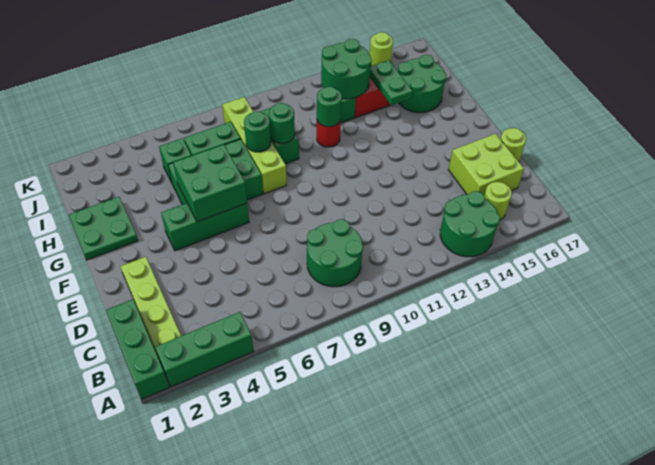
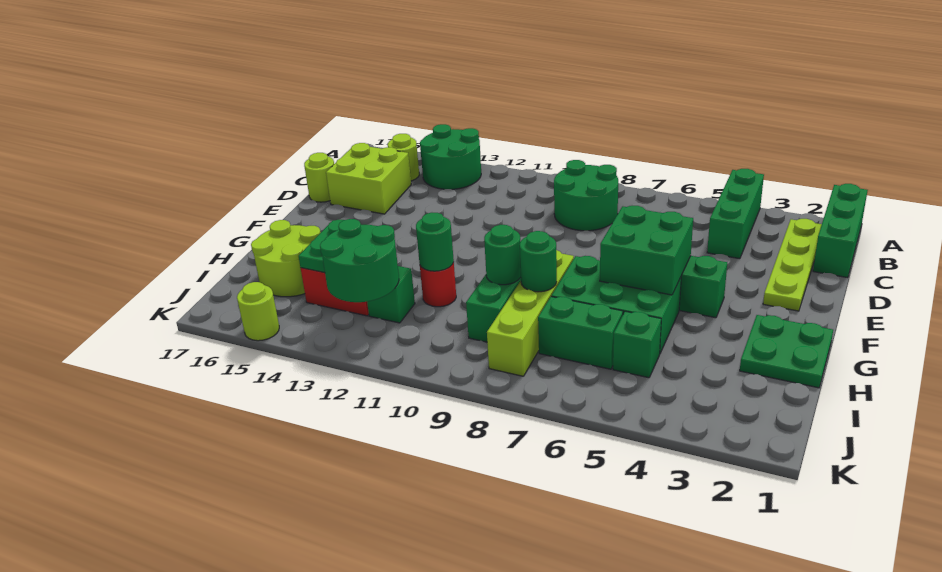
green 1x3 brick [155,312,253,387] -> green 1x3 brick turned to [707,169,764,259]
green 2x2 round brick [398,55,447,113] -> lime 2x2 round brick [251,220,321,297]

